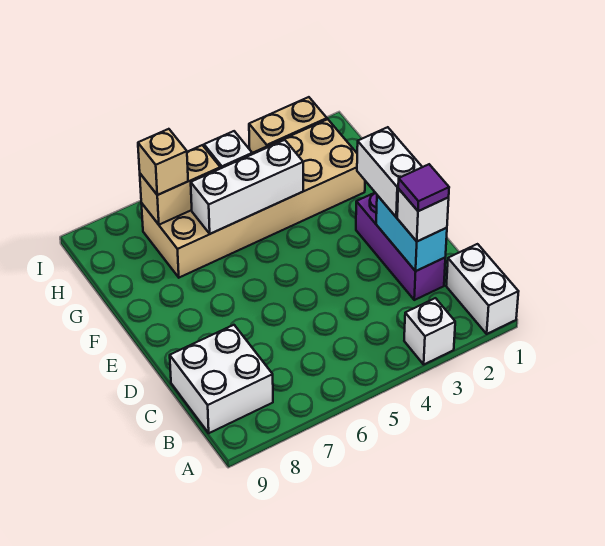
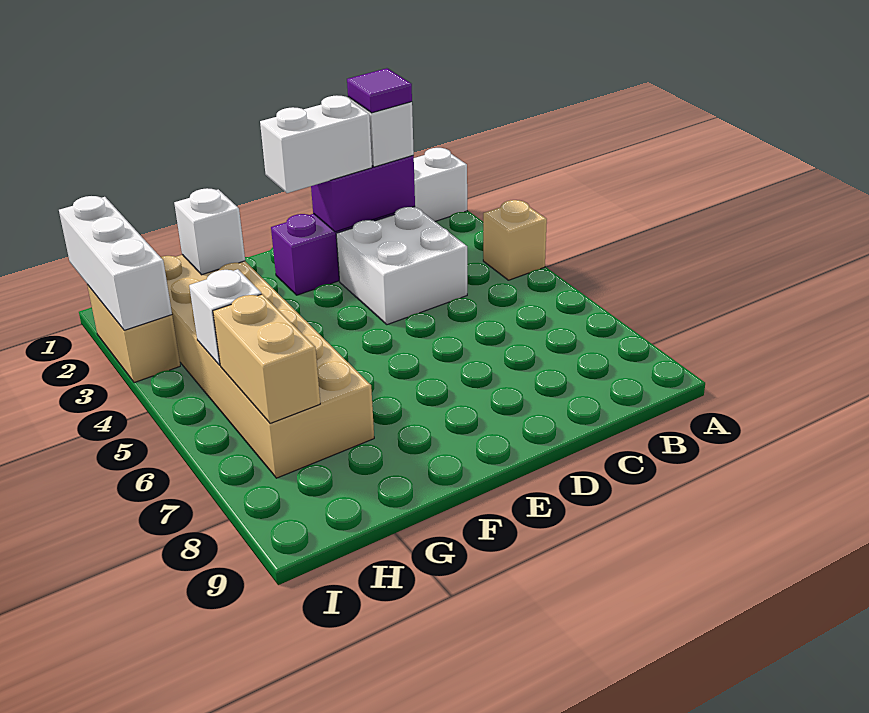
white 1x1 brick [404,298,455,364] -> white 1x1 brick moved to [174,188,245,275]
white 2x2 brick [170,325,273,433] -> white 2x2 brick moved to [336,207,467,325]
cyan 1x2 brick [376,195,447,271] -> purple 1x2 brick [311,156,415,232]
white 1x3 brick [191,140,303,234] -> white 1x3 brick moved to [59,196,172,330]
tan 1x1 brick [138,129,188,195] -> tan 1x1 brick moved to [483,200,547,280]

